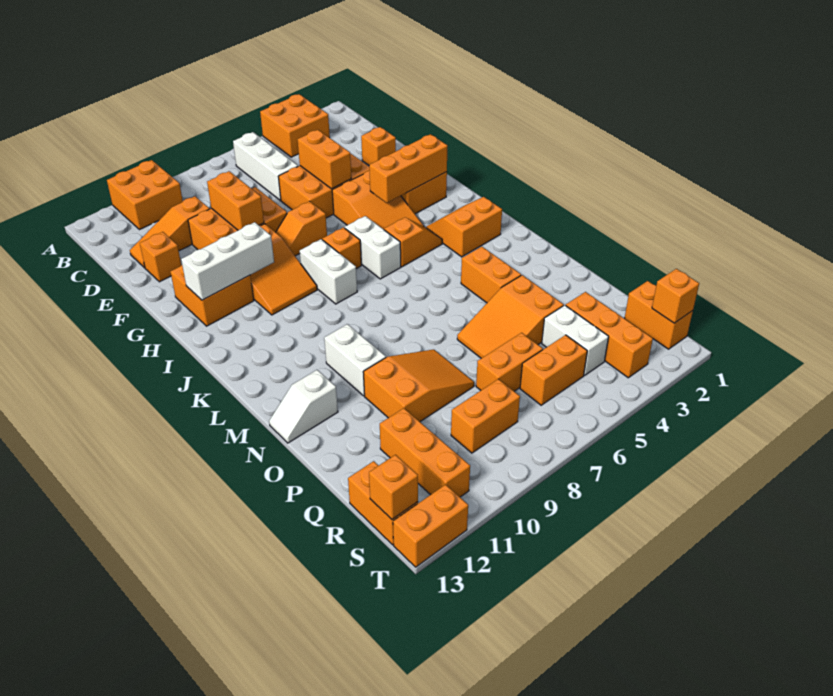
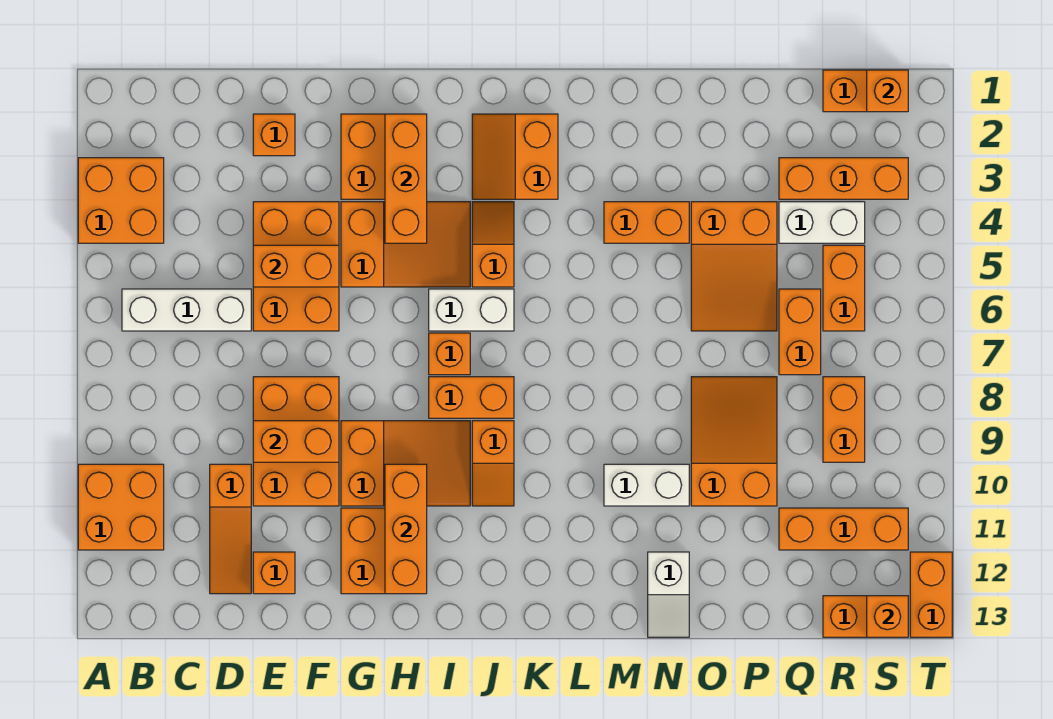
orange 1x2 slope [276,201,327,256] -> orange 1x2 slope moved to [472,421,514,506]
white 1x3 brick [181,222,274,300] -> orange 1x3 brick [385,464,427,594]
white 1x2 brick [300,239,357,304] -> orange 1x2 brick [429,377,514,418]

